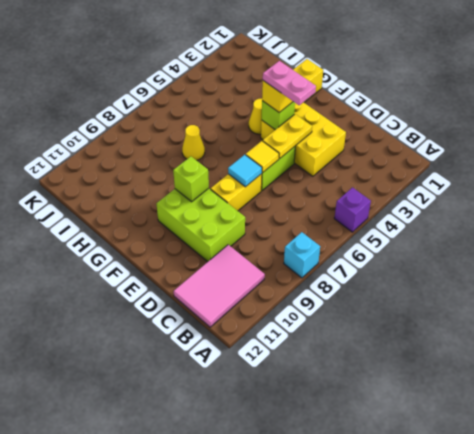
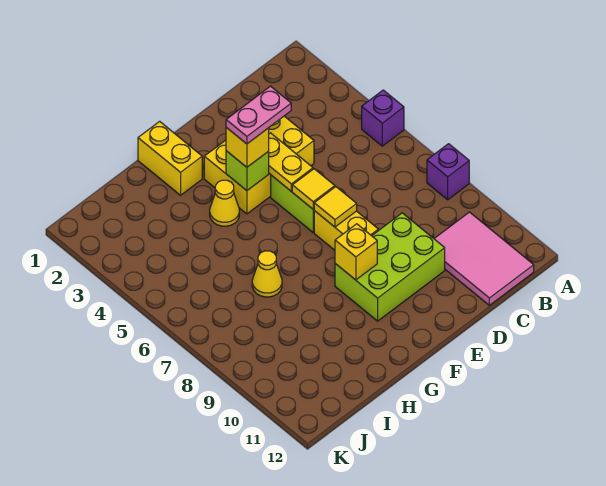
cyan 1x1 brick [284,232,320,278] -> purple 1x1 brick [427,144,469,200]
cyan 1x1 tile [228,155,262,187] -> yellow 1x1 tile [314,187,357,227]
lime 1x1 brick [173,156,209,202] -> yellow 1x1 brick [335,224,377,280]

